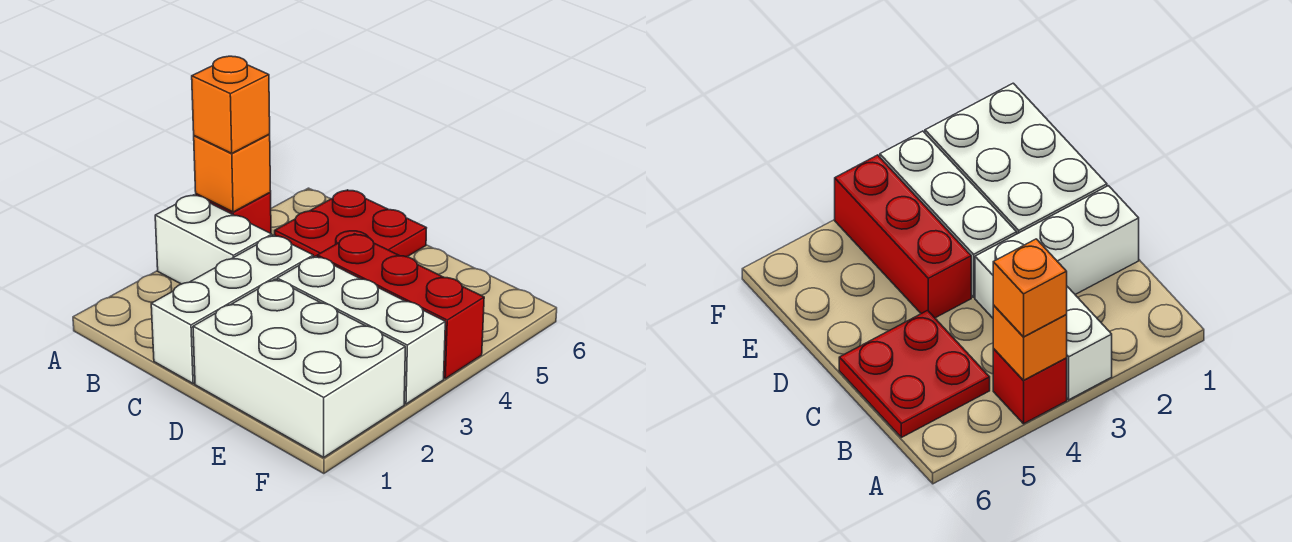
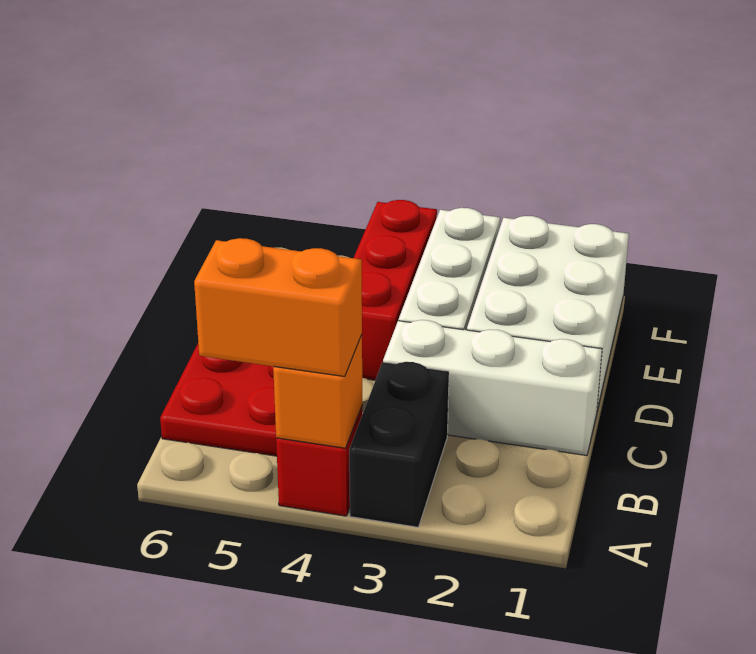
white 1x2 brick [155,195,272,284] -> black 1x2 brick [349,362,449,527]
orange 1x1 brick [192,56,270,153] -> orange 1x2 brick [194,238,362,376]

